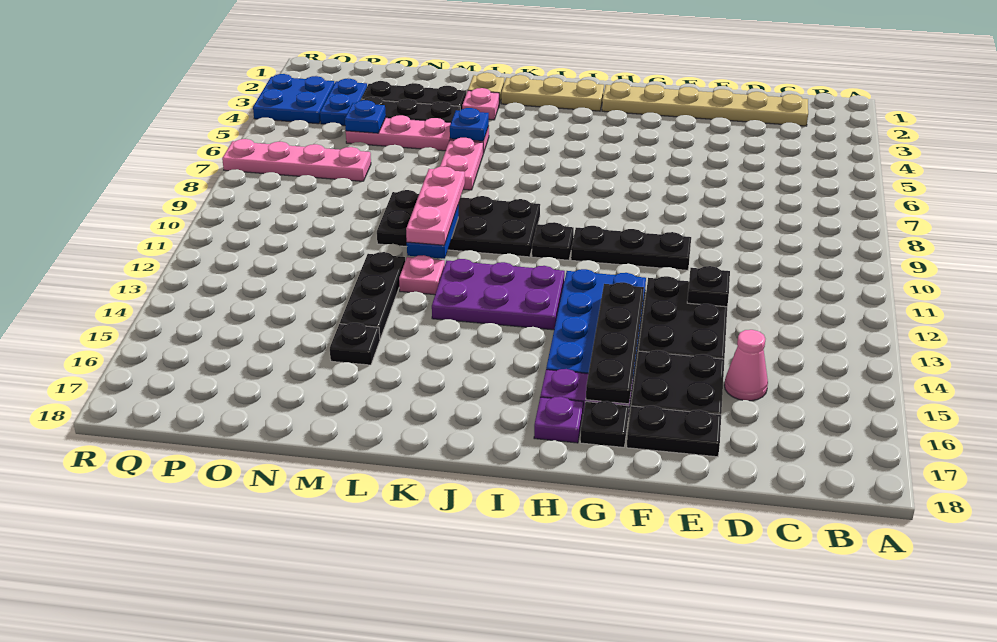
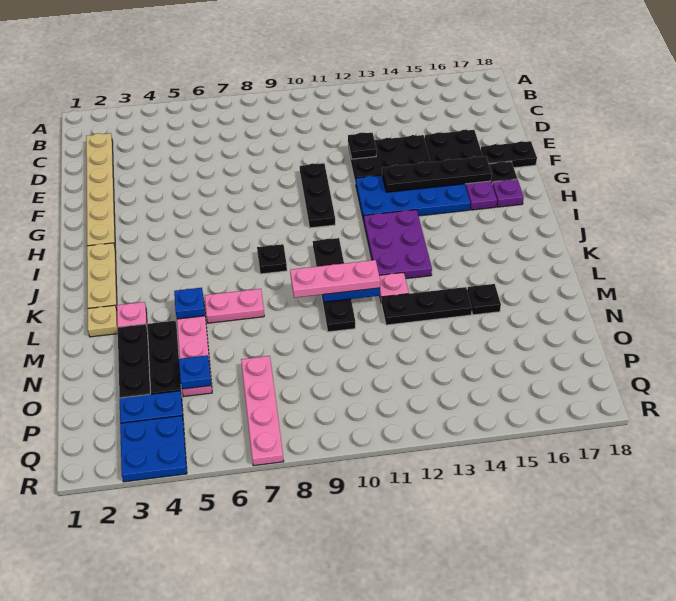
pink 1x1 cone [724,330,768,401] -> none
black 1x2 plate [627,406,721,457] -> black 1x2 plate turned to [481,141,537,168]
black 1x1 plate [532,222,574,260] -> black 1x1 plate moved to [257,244,287,274]
black 2x4 plate [377,190,540,257] -> black 1x4 plate [313,238,355,332]

